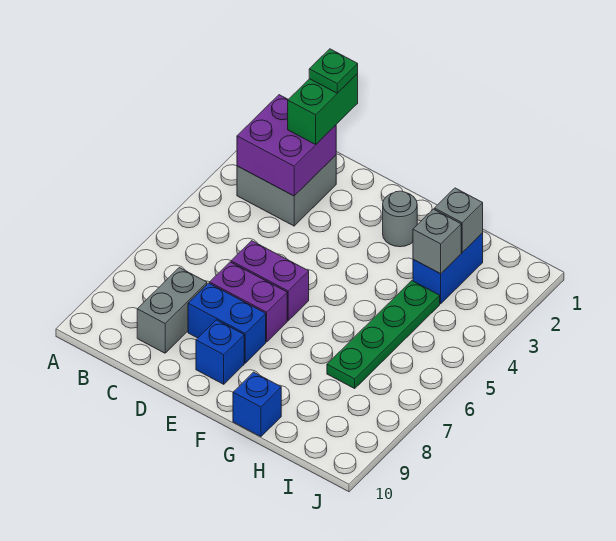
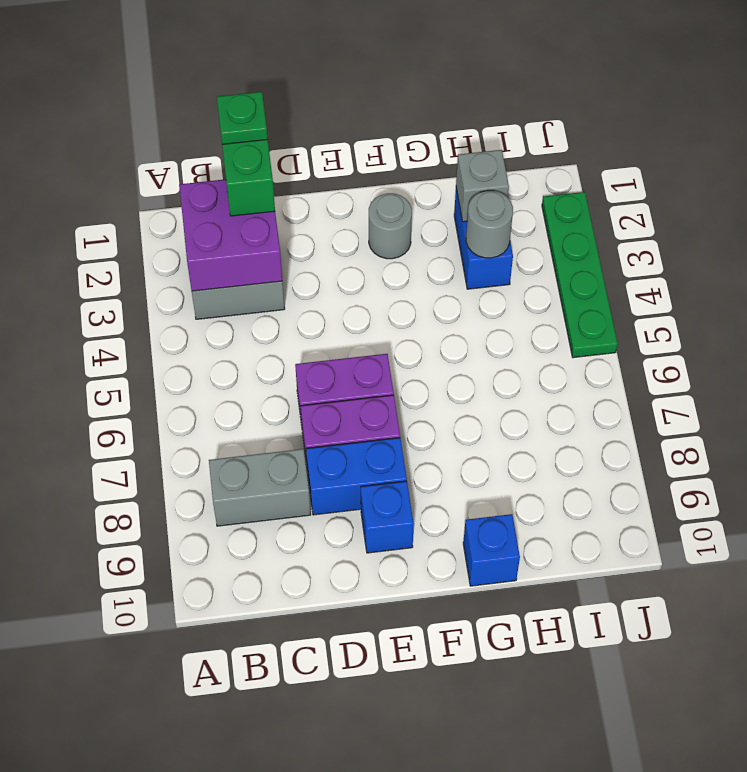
grey 1x2 brick [137,268,207,353] -> grey 1x2 brick turned to [209,449,311,526]
grey 1x1 brick [413,209,461,274] -> grey 1x1 round brick [466,191,513,258]
green 1x4 plate [327,281,440,388] -> green 1x4 plate moved to [542,192,618,358]

